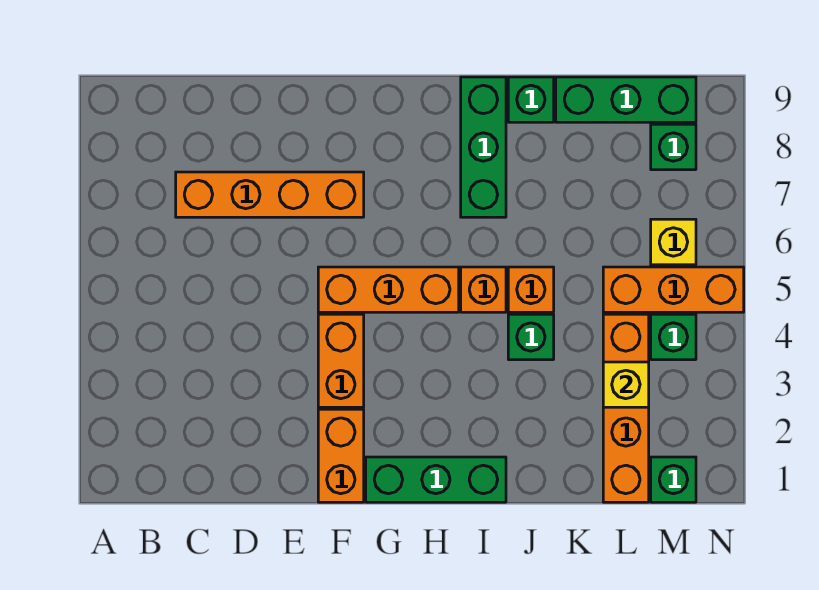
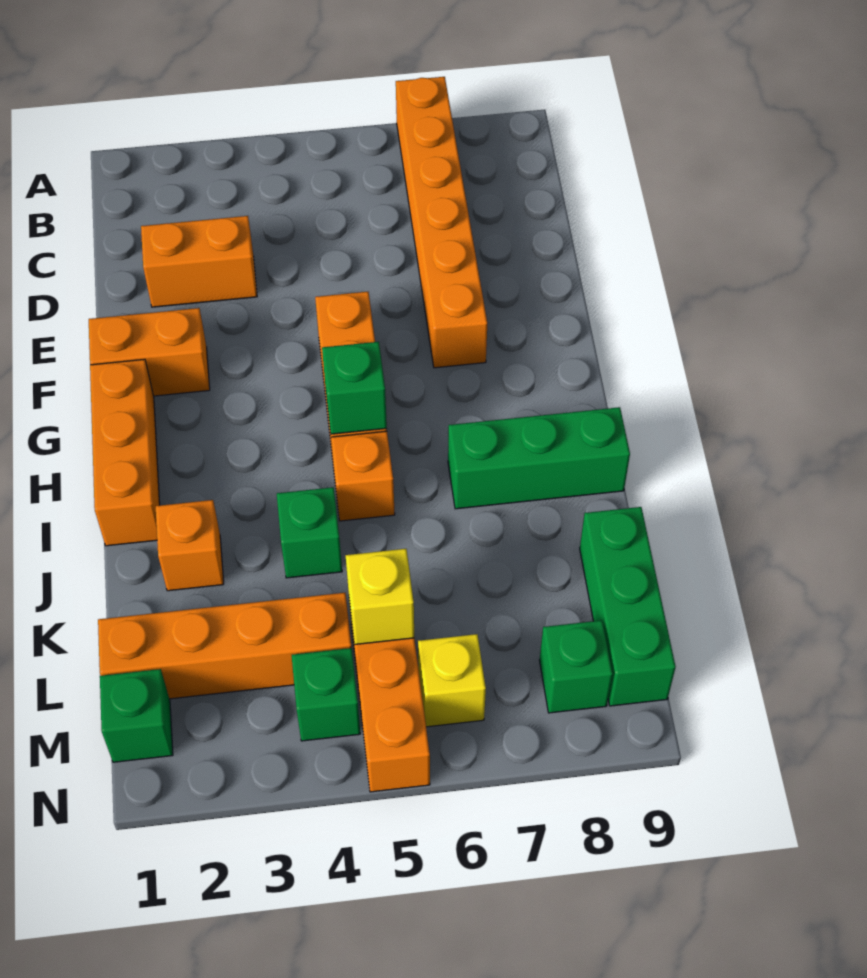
orange 1x4 brick [176,172,364,217] -> orange 1x6 brick [396,77,487,368]
orange 1x2 brick [318,314,364,407] -> orange 1x2 brick moved to [141,216,257,307]
green 1x3 brick [366,457,506,502] -> orange 1x3 brick [90,359,160,546]
orange 1x1 brick [508,267,554,312] -> orange 1x1 brick moved to [156,500,224,591]
green 1x1 brick [508,77,554,122] -> green 1x1 brick moved to [322,342,387,434]
yellow 1x1 brick [603,362,649,407] -> yellow 1x1 brick moved to [346,549,414,645]

